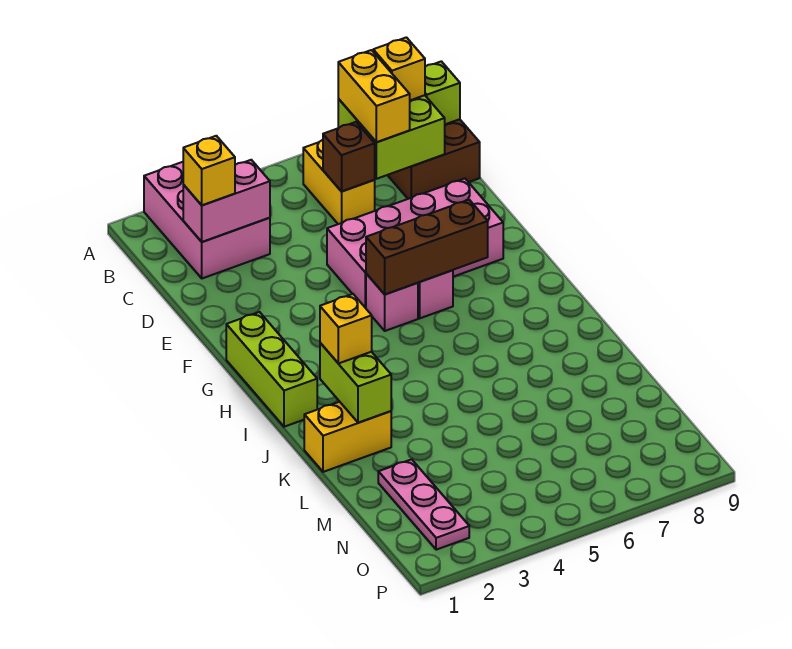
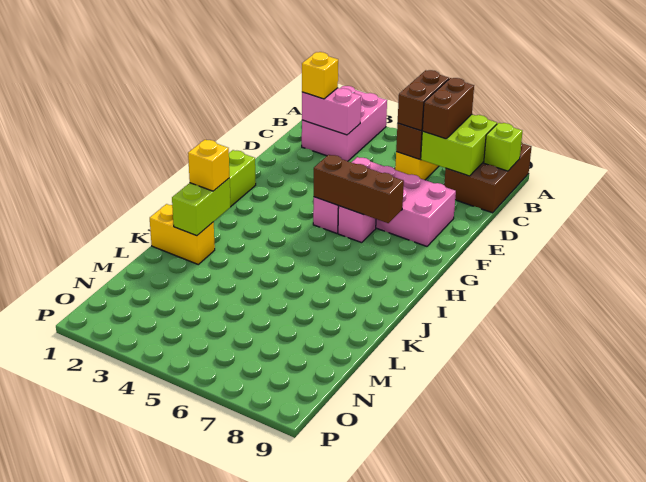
none -> brown 1x2 brick [398,70,449,131]
yellow 1x2 brick [338,50,410,142] -> brown 1x2 brick [422,78,474,139]
yellow 1x1 brick [373,37,425,100] -> none
pink 1x3 plate [378,459,469,550] -> none

